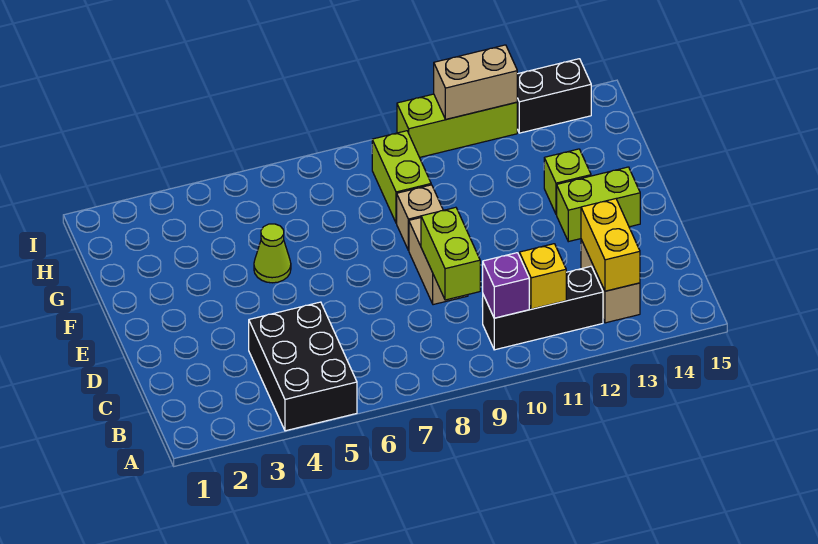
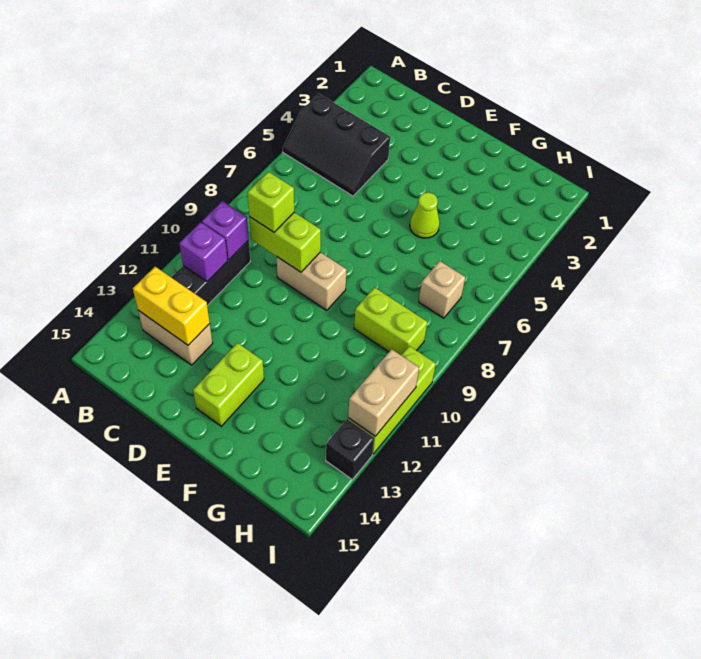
black 2x3 brick [249,302,357,431] -> black 2x3 slope [283,94,390,196]
yellow 1x1 brick [519,244,566,309] -> purple 1x1 brick [179,222,228,281]
tan 1x1 brick [397,185,443,250] -> tan 1x1 brick moved to [419,261,465,318]
lime 1x1 brick [544,149,591,214] -> lime 1x1 brick moved to [247,172,294,232]
black 1x2 brick [517,59,591,133] -> black 1x1 brick [326,419,374,479]

